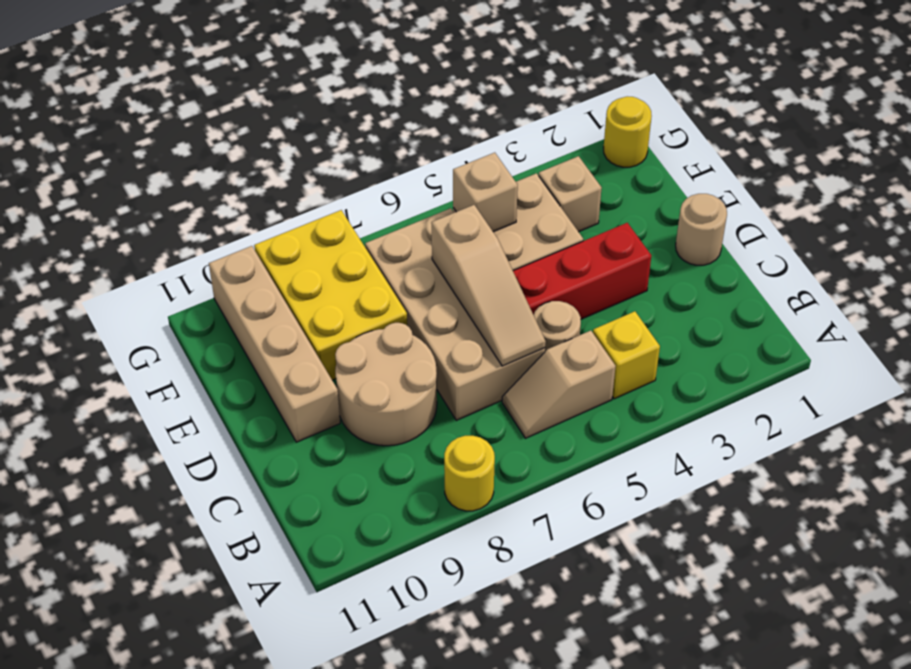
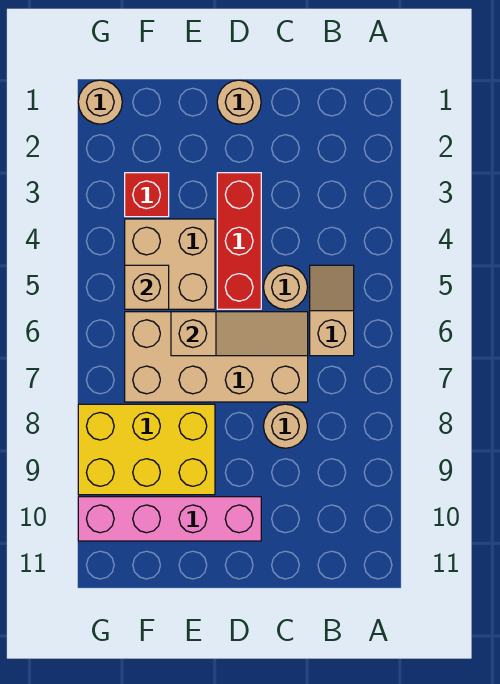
yellow 1x1 round brick [444,436,495,511] -> none
yellow 1x1 brick [593,311,660,399] -> none
tan 1x2 slope [502,331,616,438] -> tan 1x2 slope turned to [310,265,354,356]
tan 2x2 round brick [335,323,437,446] -> tan 1x1 round brick [263,404,307,448]
tan 1x4 brick [209,246,340,442] -> pink 1x4 brick [78,497,261,541]
tan 1x1 brick [539,156,602,232] -> red 1x1 brick [125,173,169,217]
yellow 1x1 round brick [604,96,652,167] -> tan 1x1 round brick [78,80,122,124]

